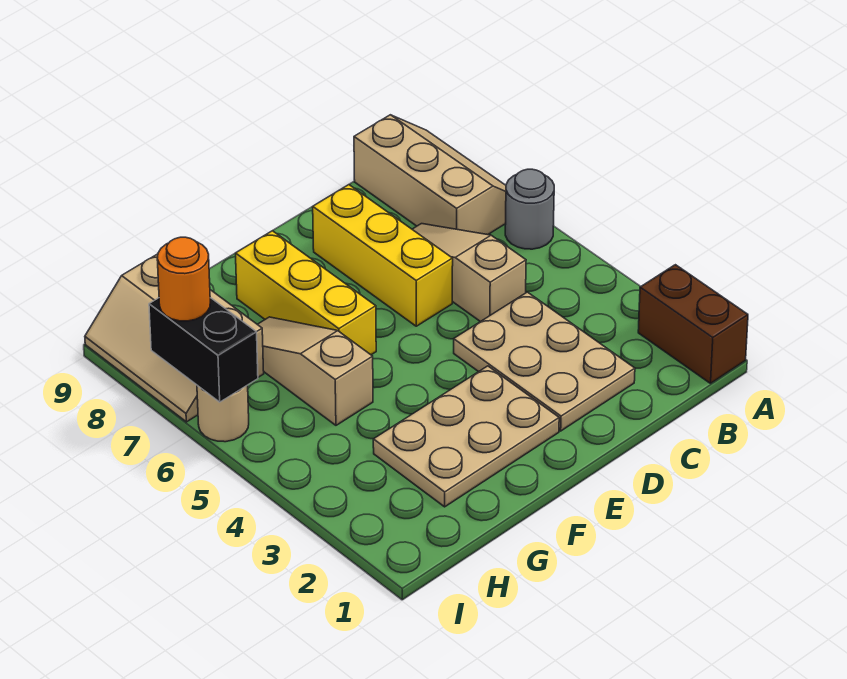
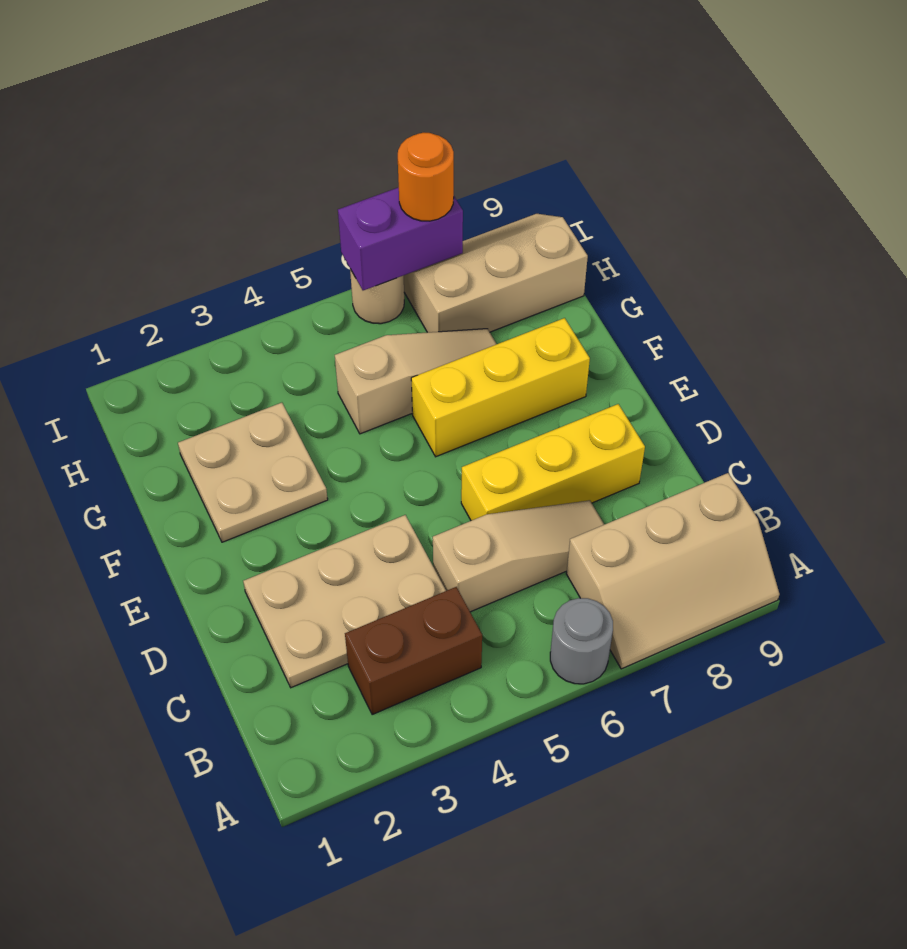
brown 1x2 brick [638,265,748,383] -> brown 1x2 brick moved to [345,587,482,715]
tan 2x3 plate [373,366,559,507] -> tan 2x2 plate [178,403,328,542]
black 1x2 brick [149,298,258,402] -> purple 1x2 brick [338,187,463,290]

